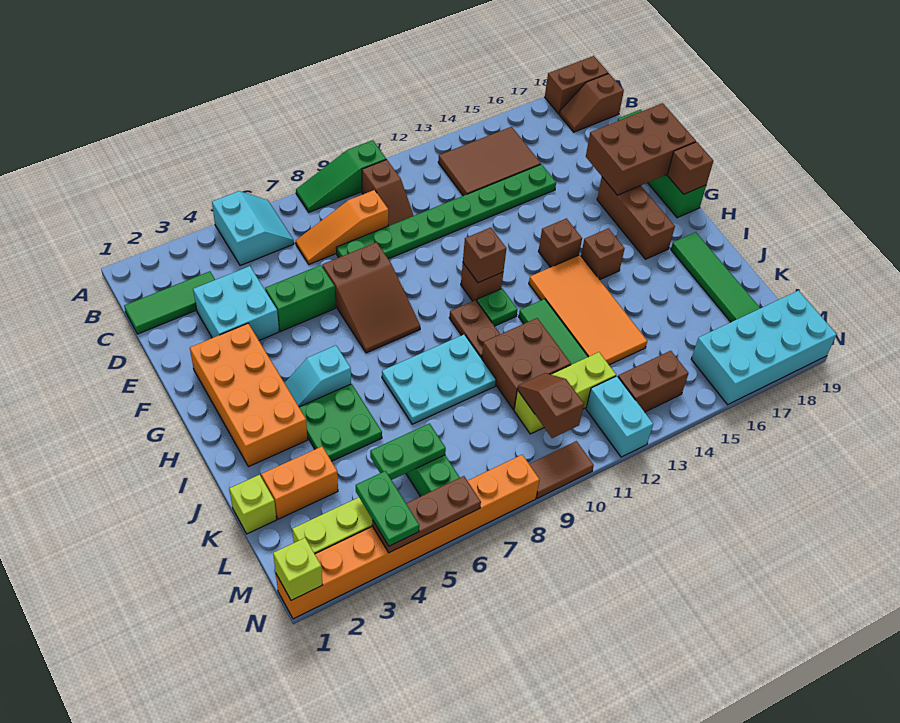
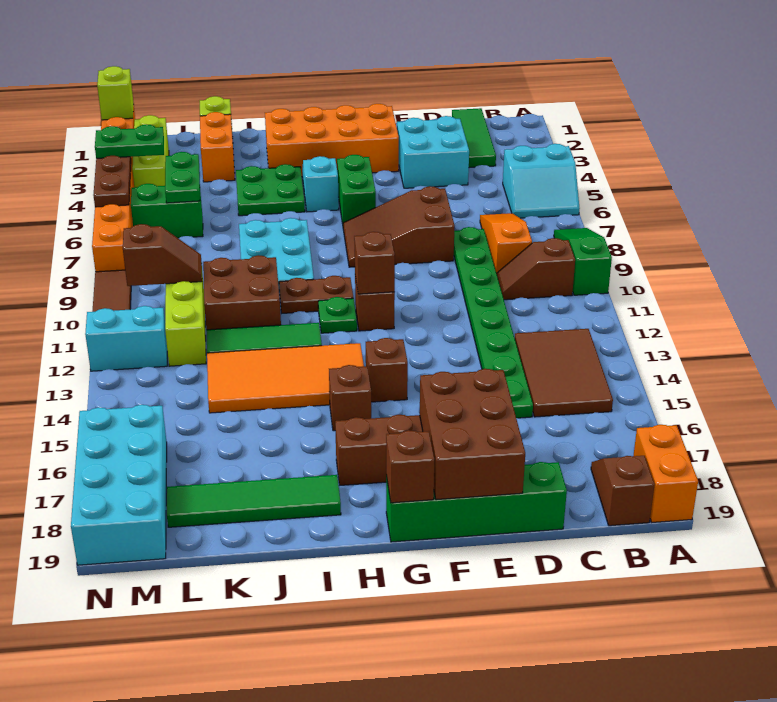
brown 1x2 brick [545,56,608,114] -> orange 1x2 brick [634,425,698,522]
green 1x2 brick [265,265,335,331] -> green 1x2 brick moved to [337,155,376,224]
brown 1x2 brick [618,351,688,412] -> none

